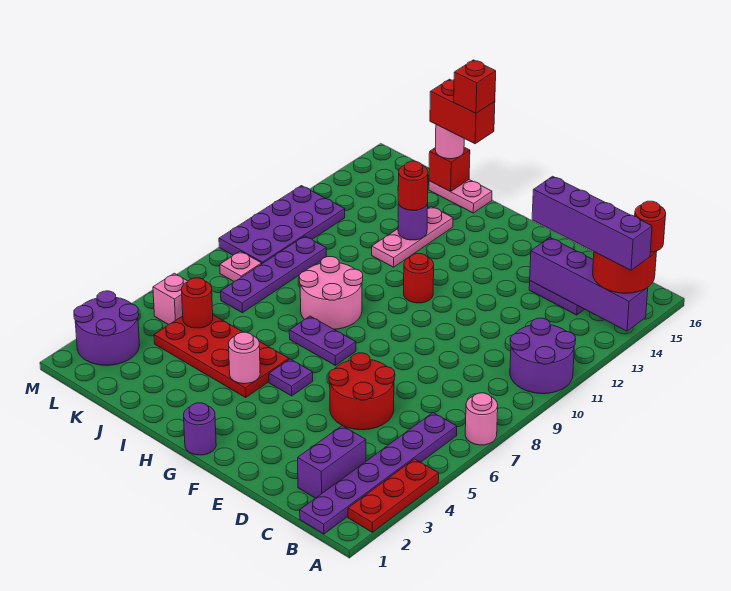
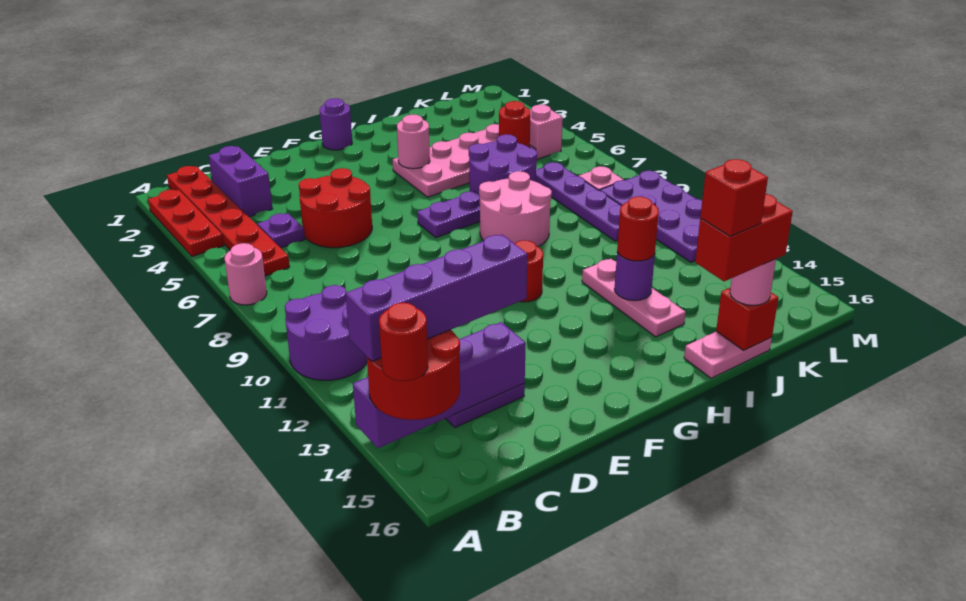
purple 1x6 plate [300,413,457,534] -> red 1x6 plate [167,166,290,276]
purple 1x1 plate [269,359,313,396] -> purple 1x1 plate moved to [258,213,305,248]
red 2x4 plate [154,315,289,397] -> pink 2x4 plate [393,124,536,197]
purple 2x2 round brick [74,291,140,365] -> purple 2x2 round brick moved to [469,134,537,194]

